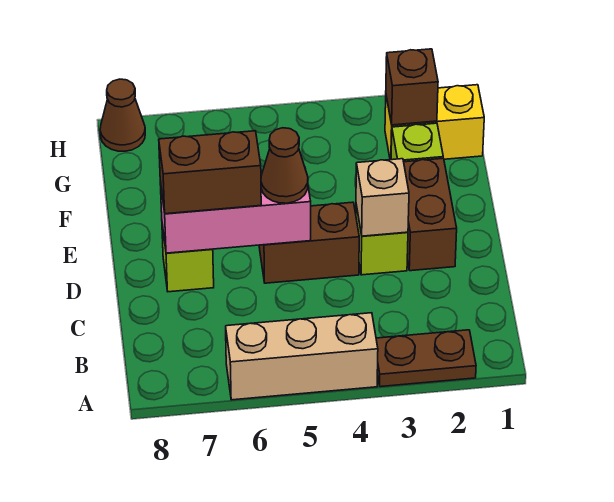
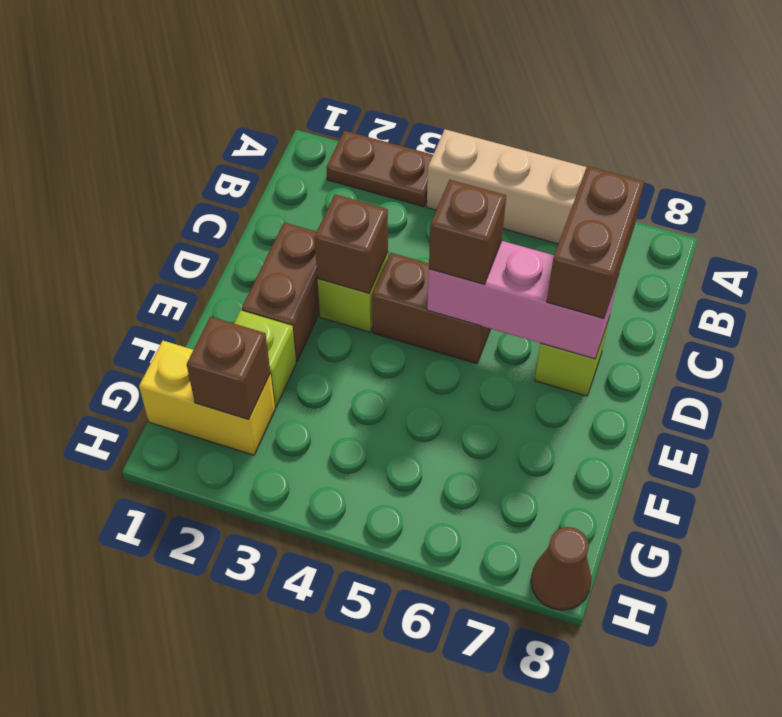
tan 1x1 brick [356,159,409,236] -> brown 1x1 brick [314,194,388,293]
brown 1x1 cone [261,128,308,203] -> brown 1x1 brick [429,180,506,284]
brown 1x2 brick [159,131,261,214] -> brown 1x2 brick turned to [547,166,644,318]

